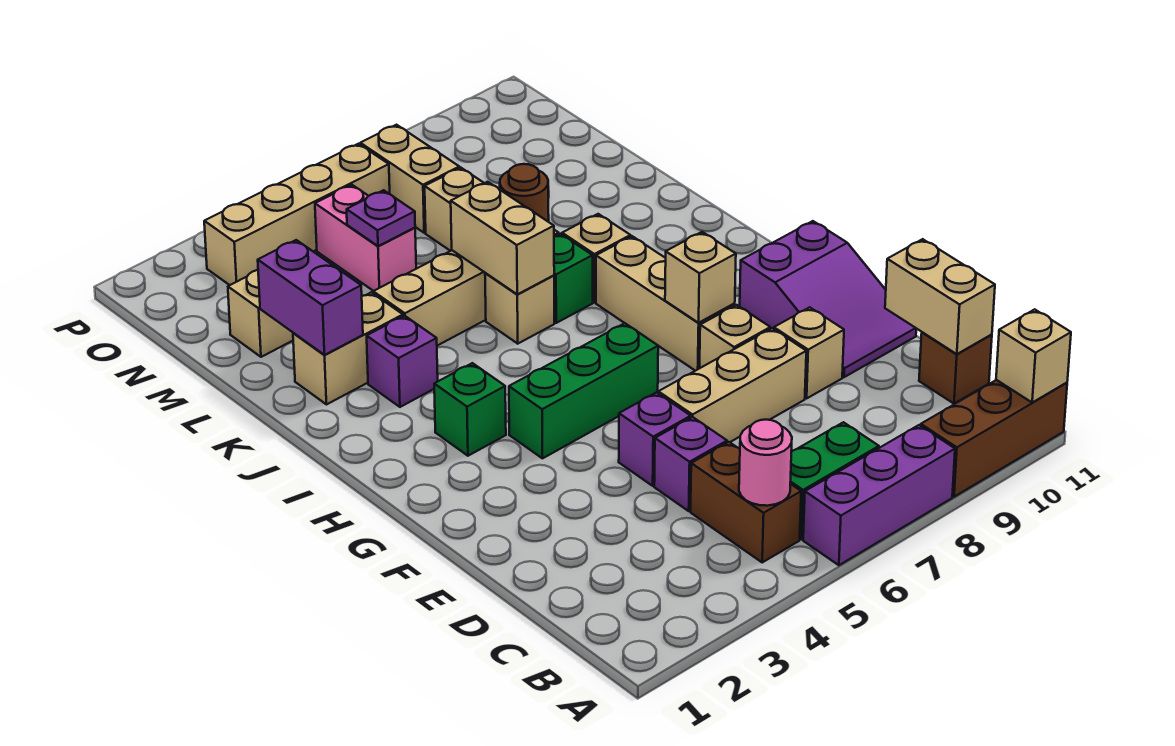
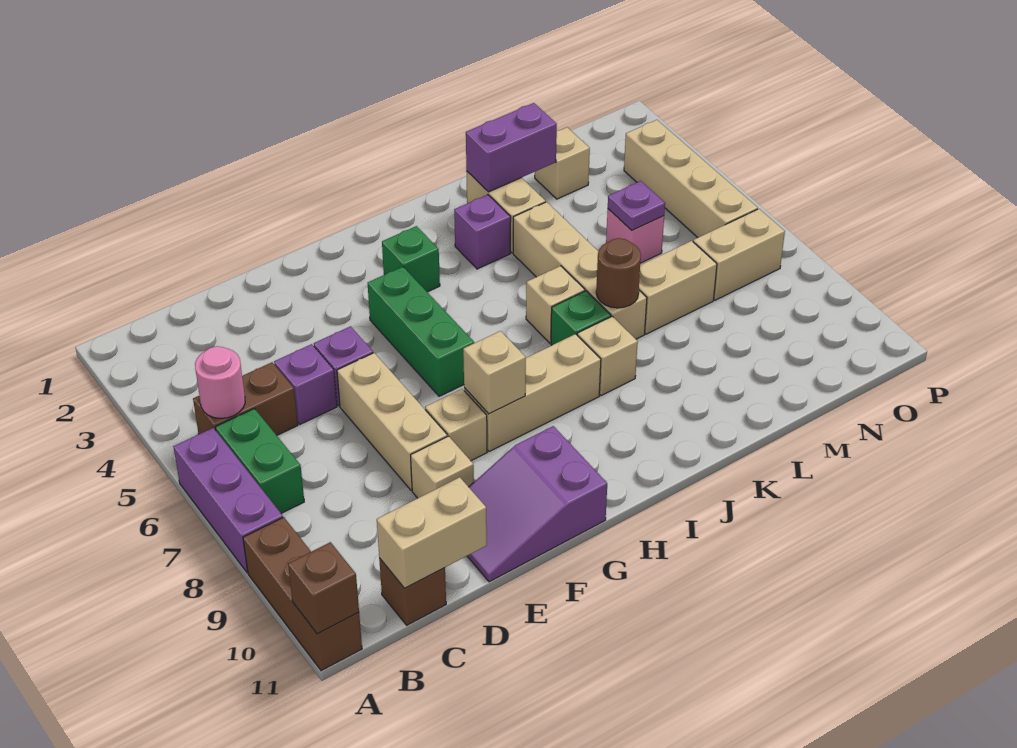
tan 1x1 brick [996,309,1071,402] -> brown 1x1 brick [288,542,359,634]
tan 1x2 brick [451,182,554,294] -> none
pink 1x2 brick [315,185,416,291] -> pink 1x1 brick [606,209,664,263]

